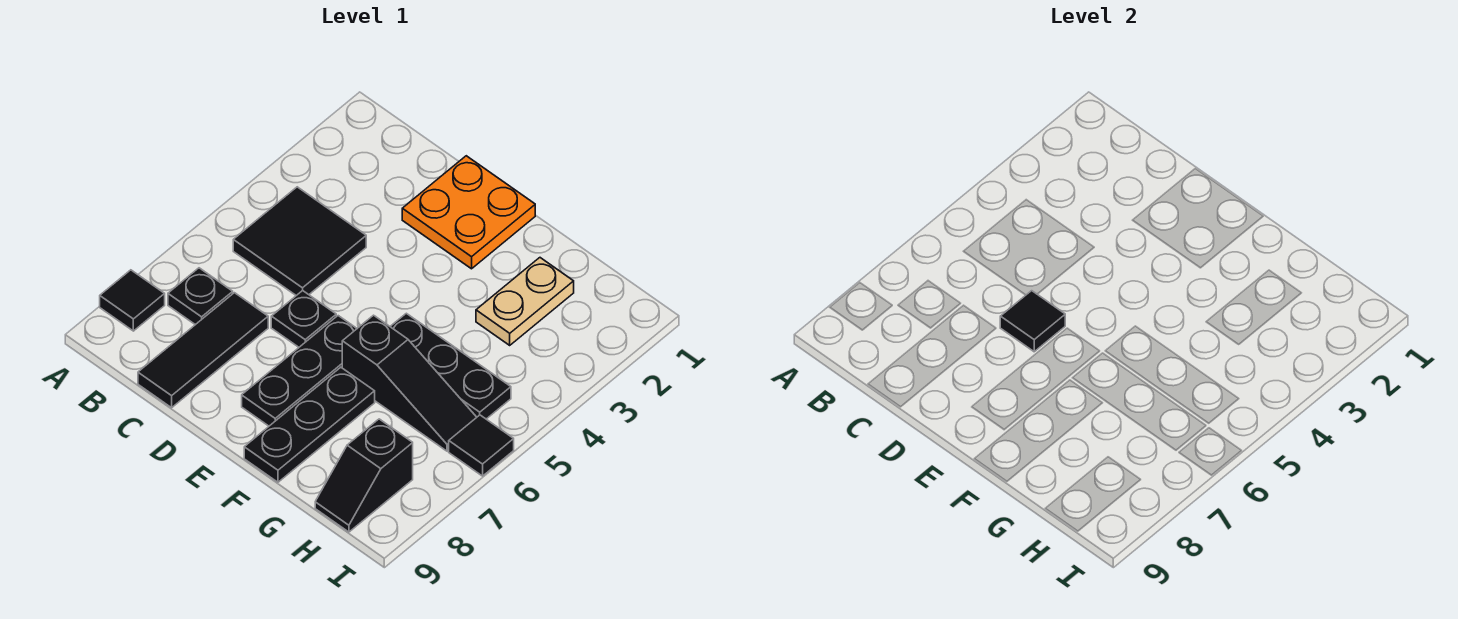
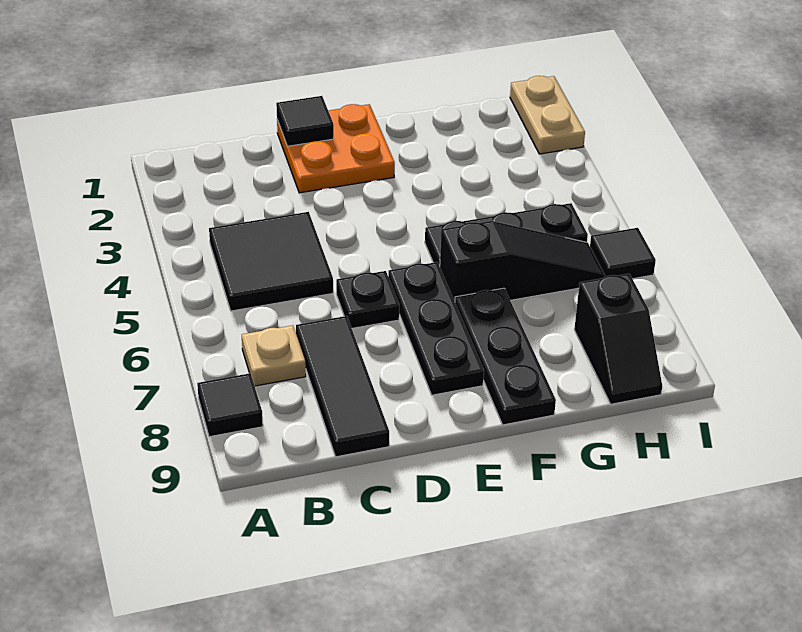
black 1x1 plate [168,268,233,325] -> tan 1x1 plate [242,325,306,386]
black 1x1 tile [1000,291,1065,352] -> black 1x1 tile moved to [276,96,334,146]
tan 1x2 plate [476,258,574,345] -> tan 1x2 plate moved to [510,76,585,154]

